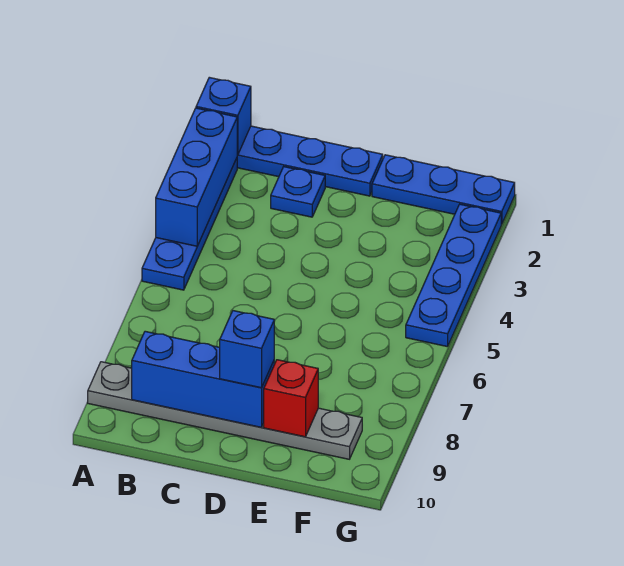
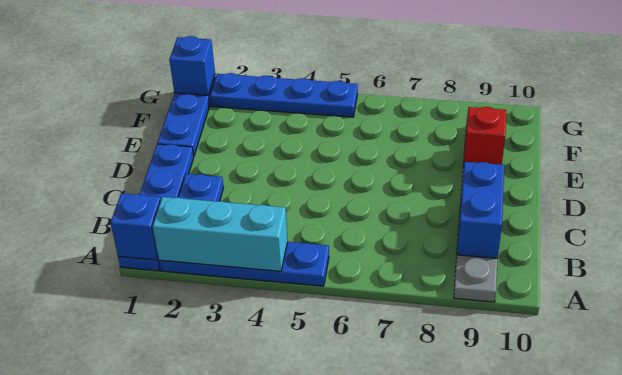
blue 1x3 brick [156,108,237,246] -> cyan 1x3 brick [153,197,288,271]
blue 1x3 brick [132,331,274,427] -> blue 1x2 brick [457,162,504,259]
blue 1x1 brick [220,311,274,388] -> blue 1x1 brick moved to [169,36,215,95]

